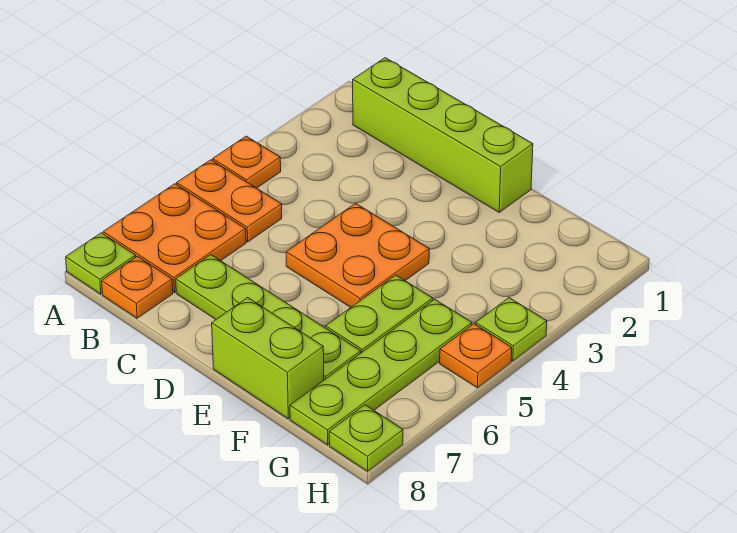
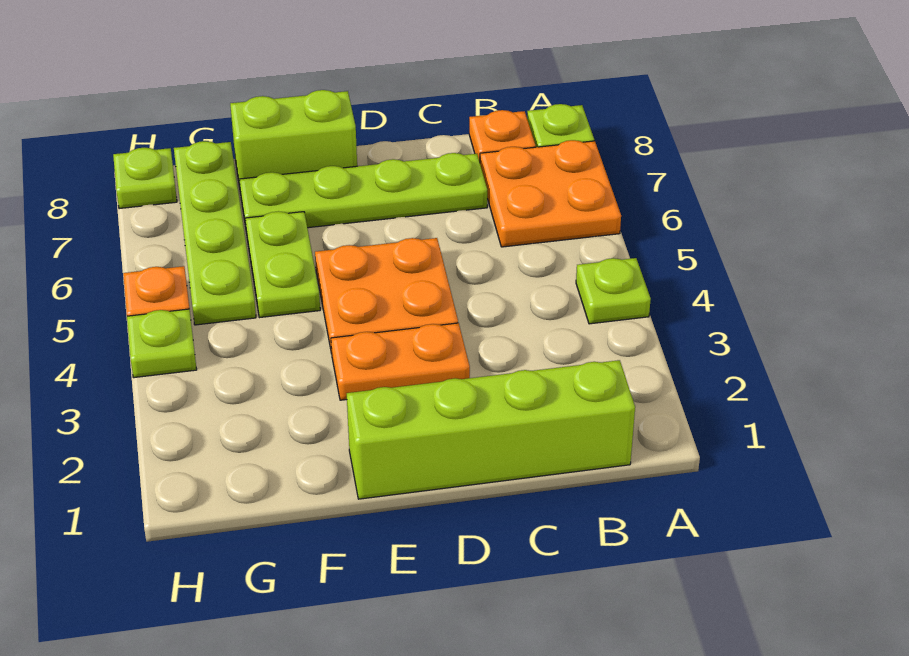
orange 1x1 plate [213,136,281,188] -> lime 1x1 plate [576,258,651,324]
orange 1x2 plate [177,160,282,242] -> orange 1x2 plate moved to [331,323,470,400]

